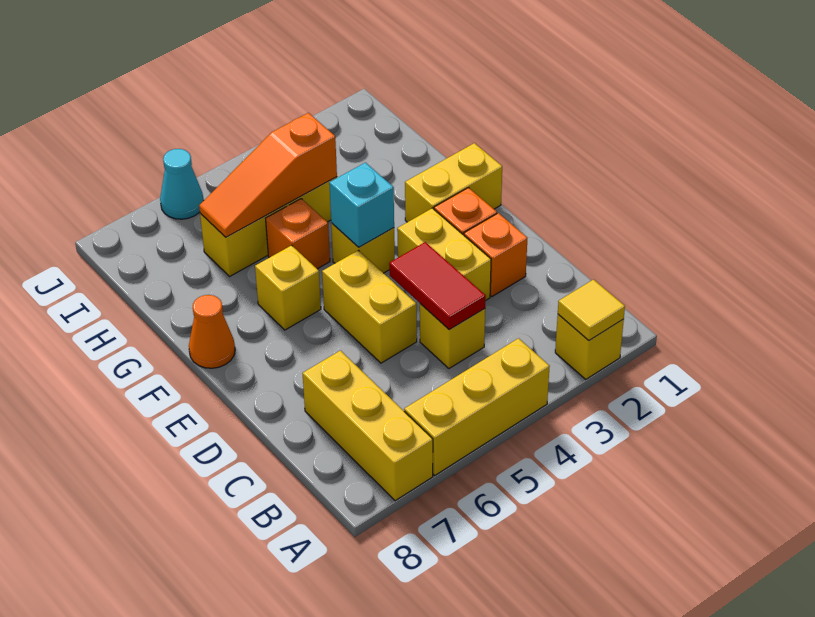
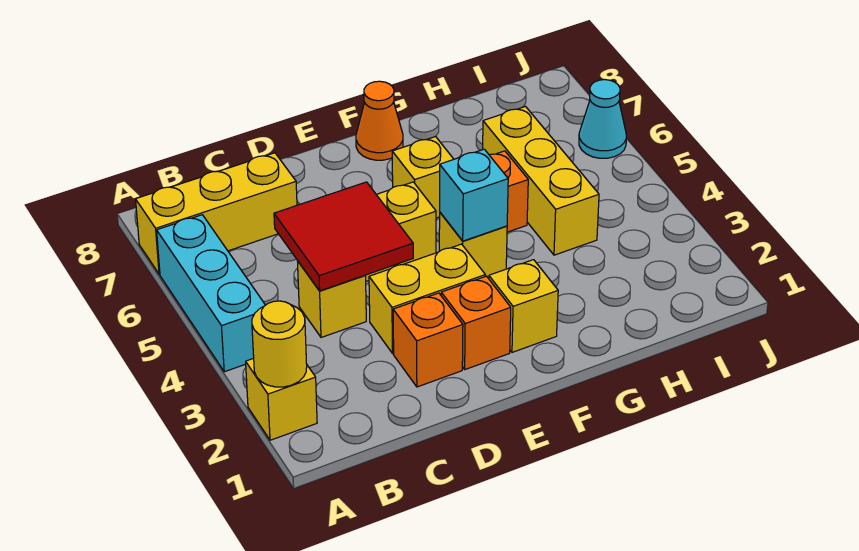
yellow 1x1 tile [558,280,625,340] -> yellow 1x1 round brick [252,301,307,387]
yellow 1x3 brick [404,338,550,475] -> cyan 1x3 brick [157,215,265,372]
red 1x2 tile [389,242,486,329] -> red 2x2 tile [274,182,413,291]
yellow 1x2 brick [405,143,502,222] -> yellow 1x1 brick [489,260,558,352]
orange 1x3 slope [199,113,337,237] -> none

